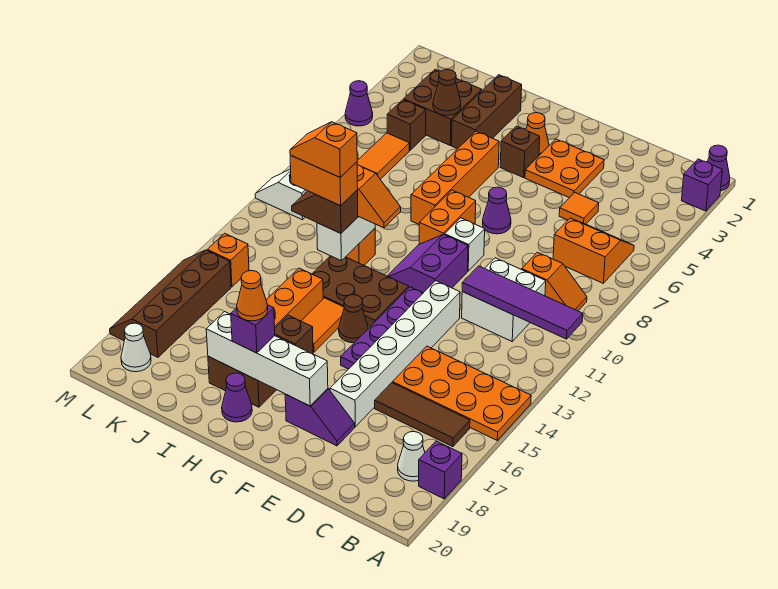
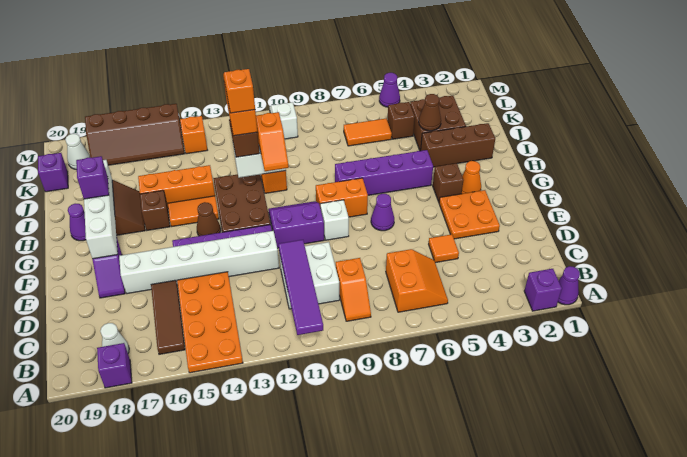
orange 1x4 brick [411,131,499,224] -> purple 1x4 brick [335,150,433,195]
orange 1x1 cone [237,271,268,321] -> none
none -> purple 1x1 brick [38,153,68,192]
brown 2x4 slope [110,250,231,357] -> brown 2x4 slope turned to [85,104,185,165]

